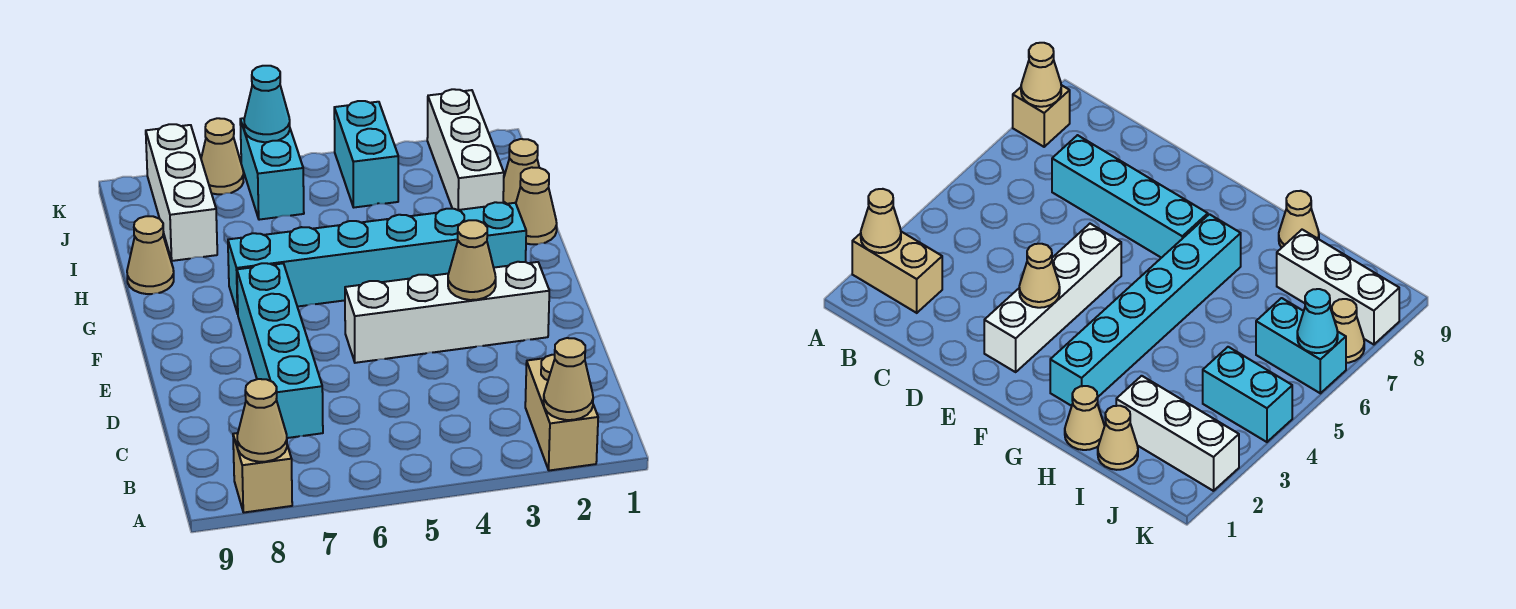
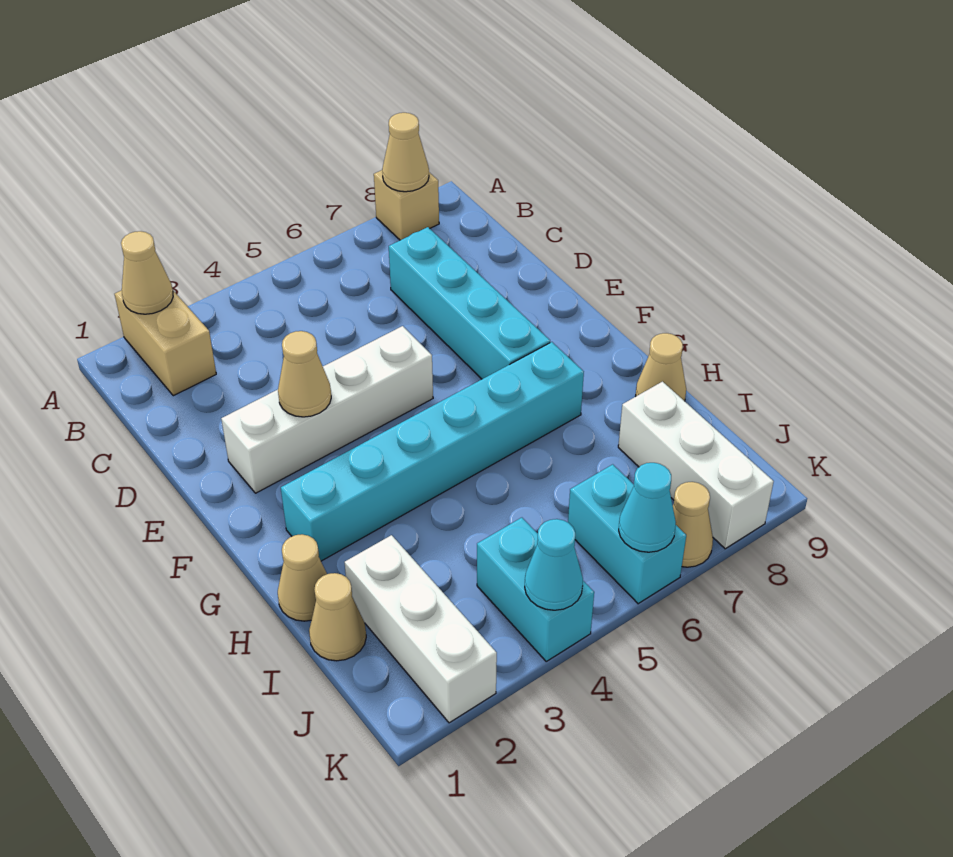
none -> cyan 1x1 cone [525,519,583,610]

